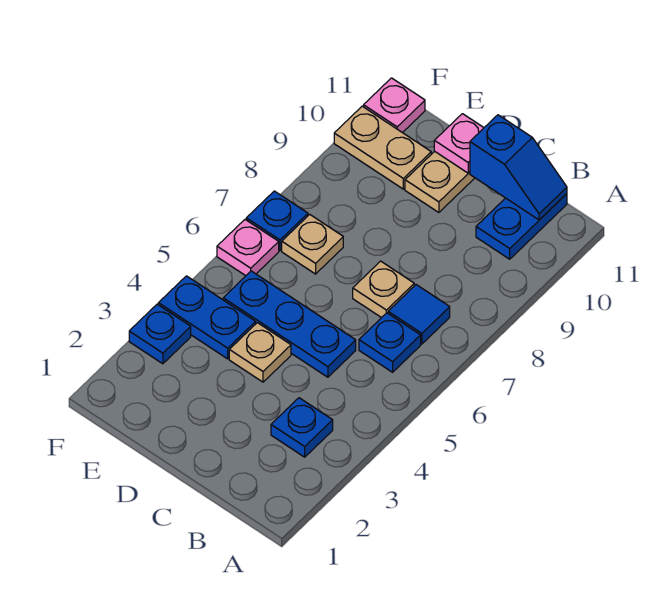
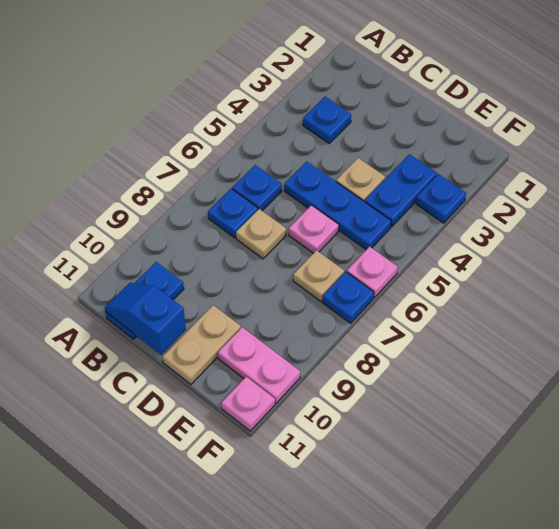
blue 1x1 tile [388,285,450,344] -> blue 1x1 plate [208,189,258,238]
pink 1x1 plate [434,114,484,173] -> pink 1x1 plate moved to [289,205,339,253]
blue 1x2 plate [158,276,256,359] -> blue 1x2 plate turned to [365,154,437,227]
tan 1x2 plate [334,106,431,189] -> pink 1x2 plate [218,327,300,403]

